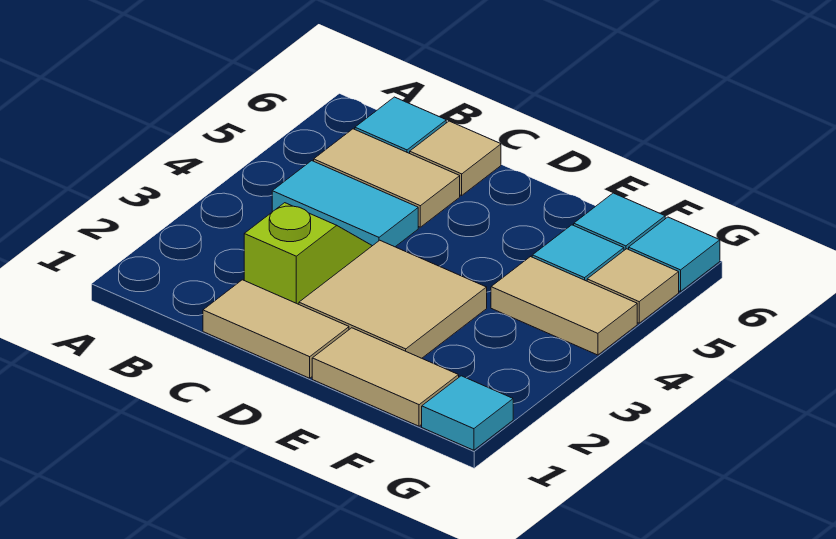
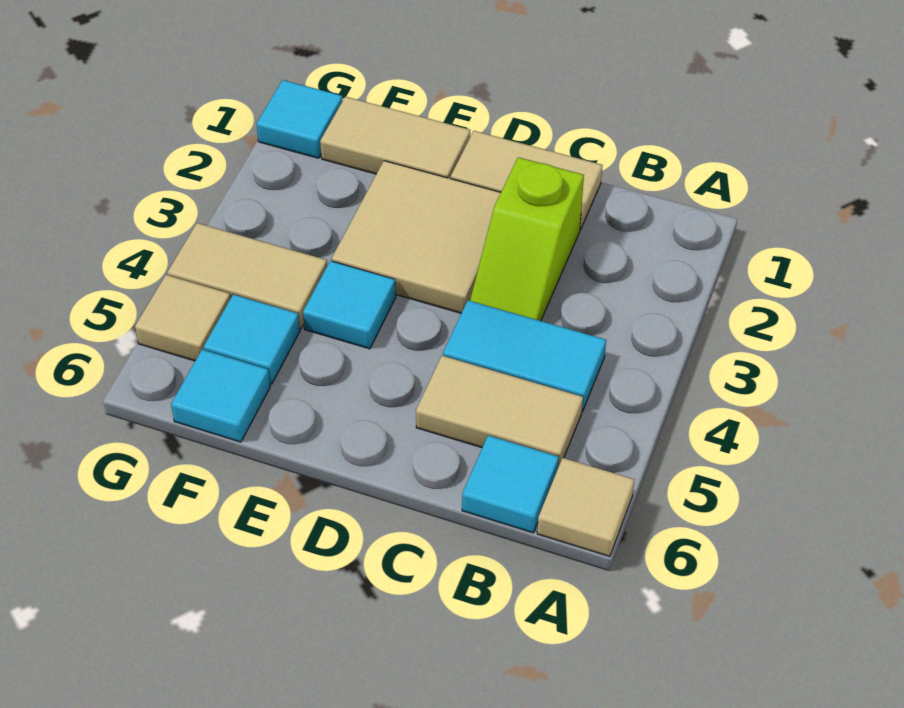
tan 1x1 tile [410,121,501,195] -> tan 1x1 tile moved to [537,458,635,557]
cyan 1x1 tile [629,217,720,292] -> cyan 1x1 tile moved to [303,261,396,349]

